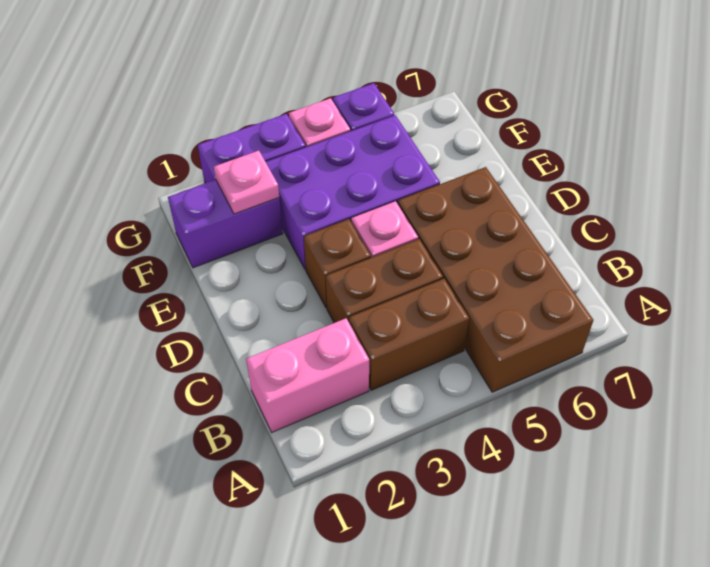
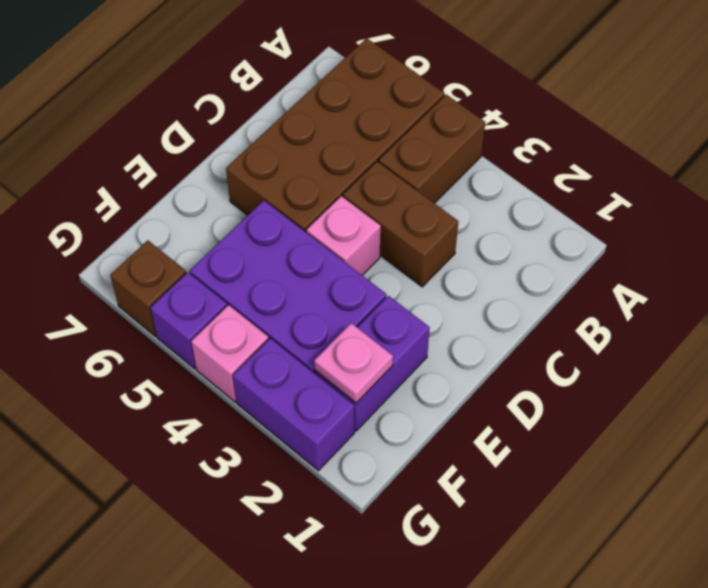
pink 1x2 brick [246,318,369,432] -> none
brown 1x2 brick [349,279,469,390] -> brown 1x2 brick turned to [379,95,485,203]
brown 1x1 brick [304,219,371,308] -> brown 1x1 brick moved to [110,240,186,336]
purple 1x2 brick [168,180,283,268] -> purple 1x2 brick turned to [315,296,430,431]

